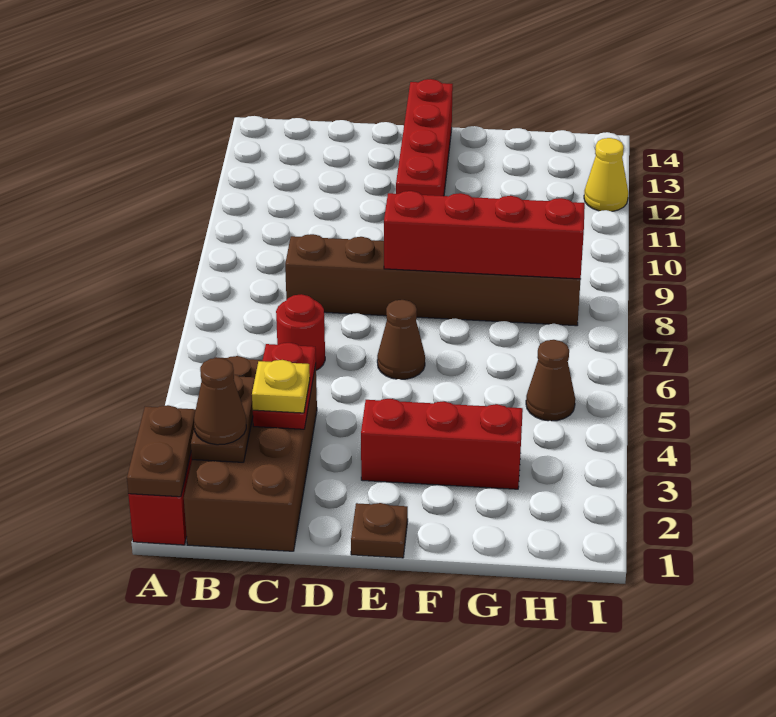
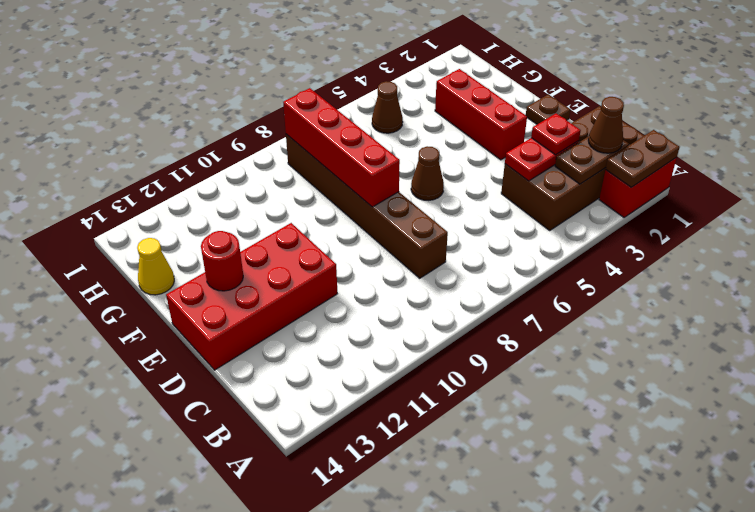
yellow 1x1 plate [252,360,310,413] -> red 1x1 plate [531,113,581,155]
red 1x1 round brick [276,294,325,370] -> red 1x1 round brick moved to [201,231,243,291]
red 1x4 brick [396,79,453,196] -> red 2x4 brick [166,223,337,370]
yellow 1x1 cone [584,138,628,211] -> yellow 1x1 cone moved to [137,238,174,295]

